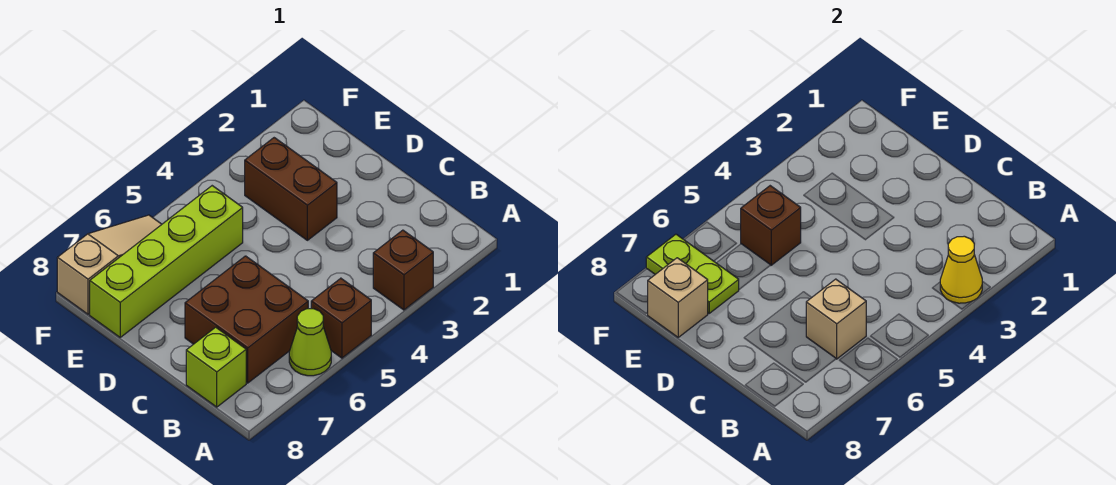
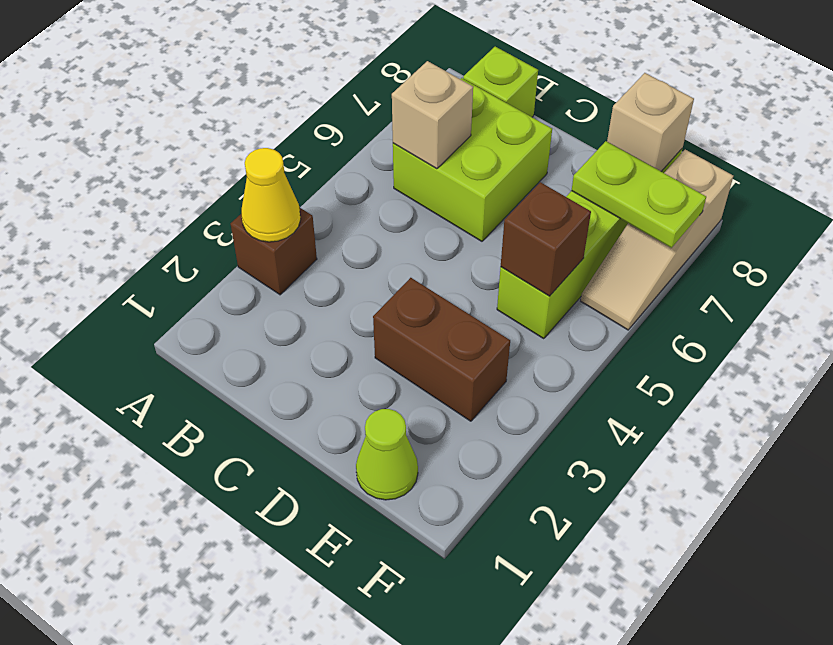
brown 1x1 brick [311,278,371,358] -> none
lime 1x1 cone [289,309,331,376] -> lime 1x1 cone moved to [356,409,418,500]
brown 2x2 brick [185,256,308,383] -> lime 2x2 brick [393,78,552,241]

